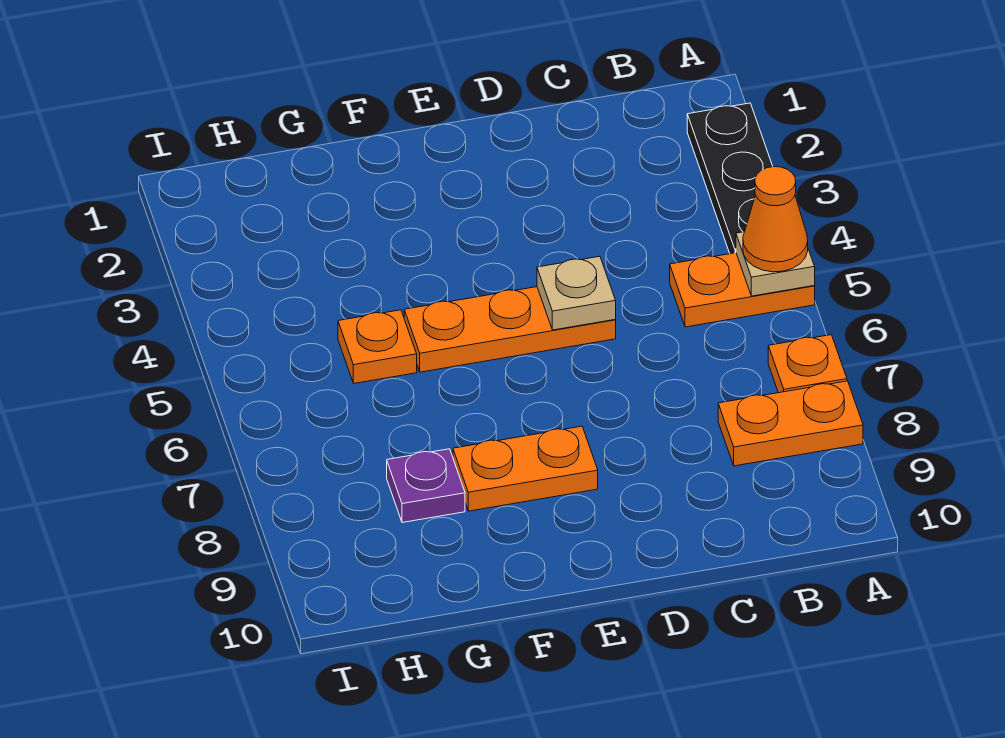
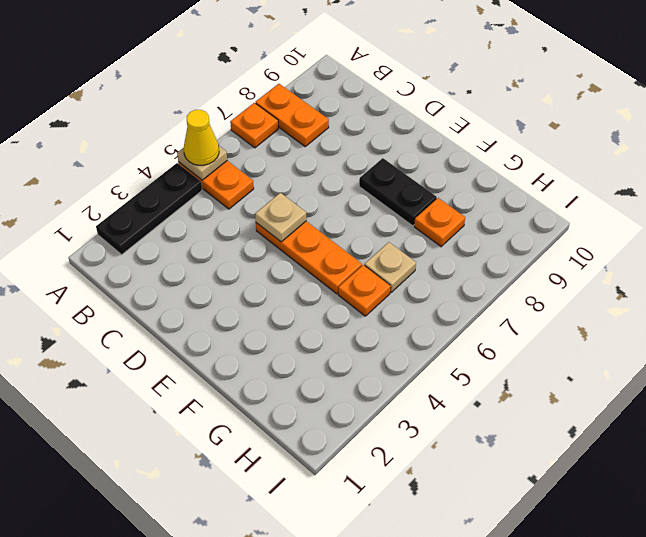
orange 1x1 cone [743,167,808,272] -> yellow 1x1 cone [184,110,219,165]
orange 1x2 plate [453,426,598,511] -> black 1x2 plate [359,158,437,226]
none -> tan 1x1 plate [364,242,416,292]
purple 1x1 plate [387,449,465,523] -> orange 1x1 plate [414,198,465,247]

